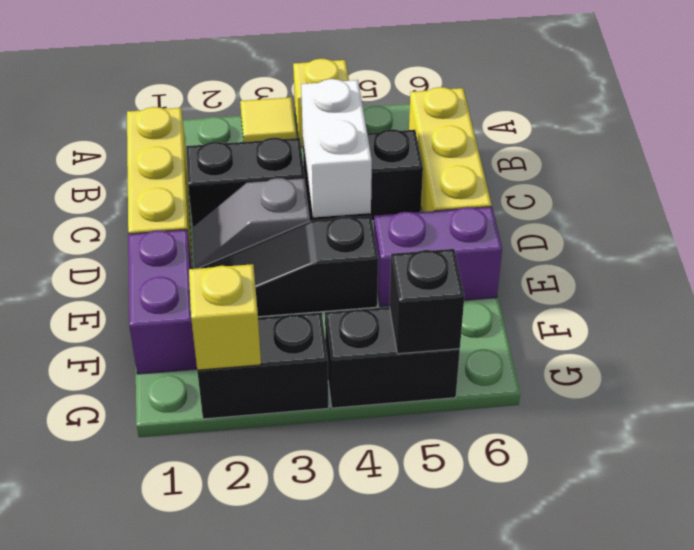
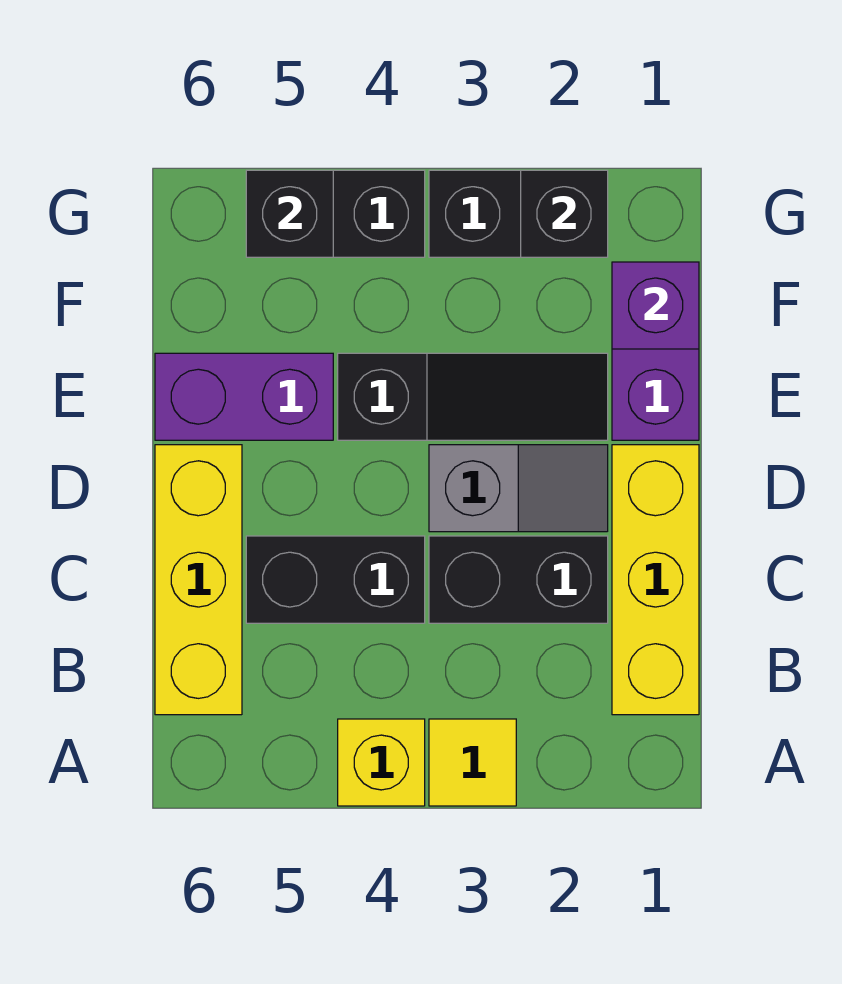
white 1x2 brick [301,79,372,217] -> none
none -> purple 1x1 brick [612,262,699,349]
yellow 1x1 brick [189,264,261,370] -> black 1x1 brick [521,170,608,257]

